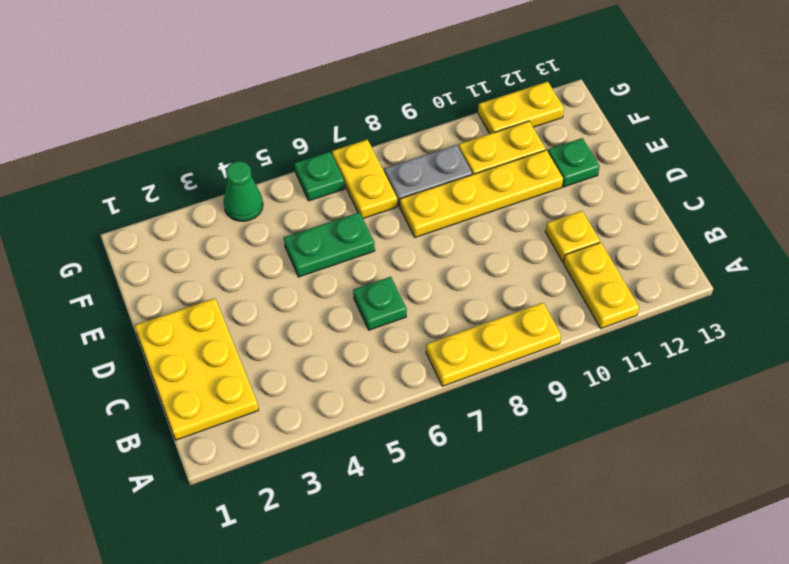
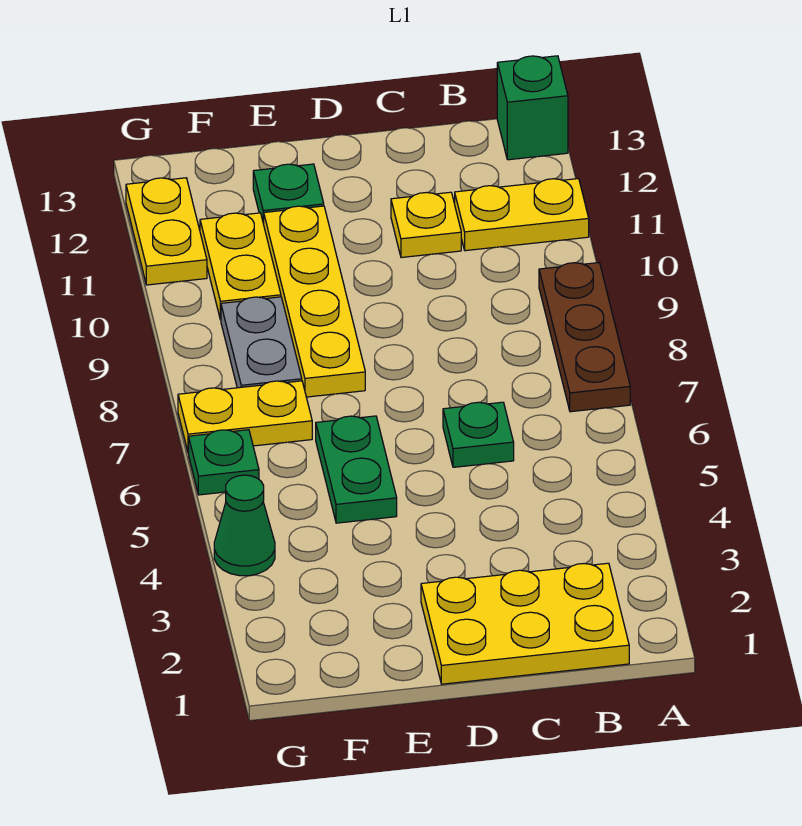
yellow 1x3 plate [426,303,561,386] -> brown 1x3 plate [539,263,630,412]
none -> green 1x1 brick [497,56,568,160]

